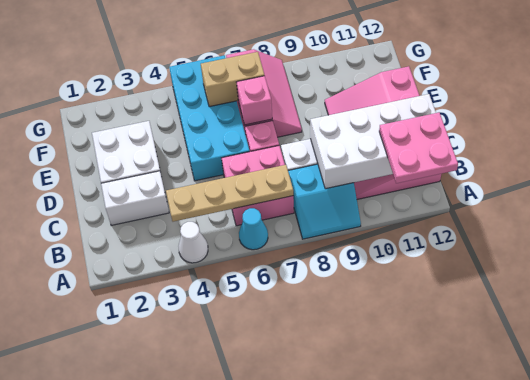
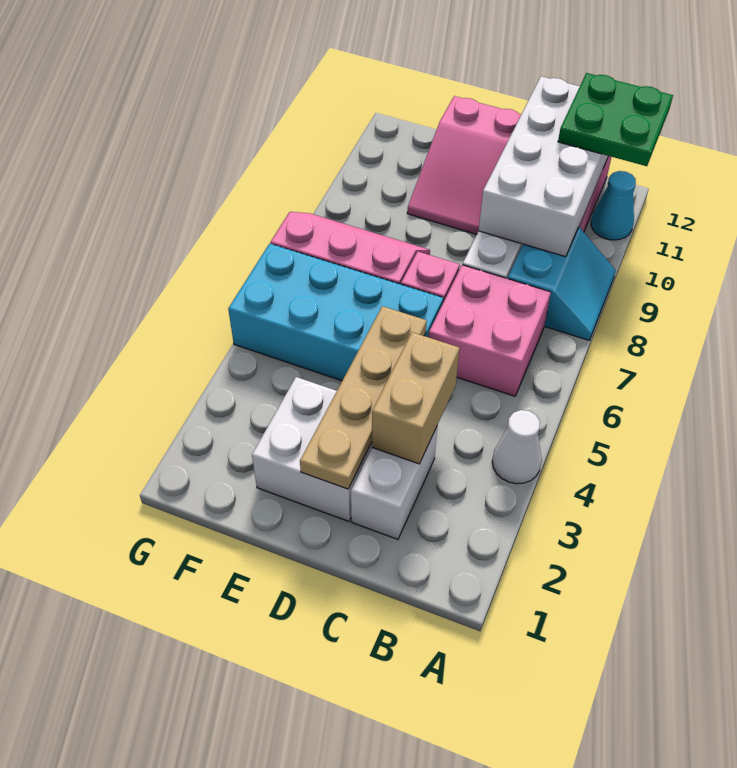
cyan 1x1 cone [239,208,268,250] -> cyan 1x1 cone moved to [591,171,636,240]
pink 2x2 plate [379,113,458,183] -> green 2x2 plate [558,73,673,166]
tan 1x4 plate [166,165,293,222] -> tan 1x4 plate moved to [300,306,427,489]
pink 1x1 brick [237,76,272,125] -> none
tan 1x2 brick [201,52,264,107] -> tan 1x2 brick moved to [372,332,460,464]

